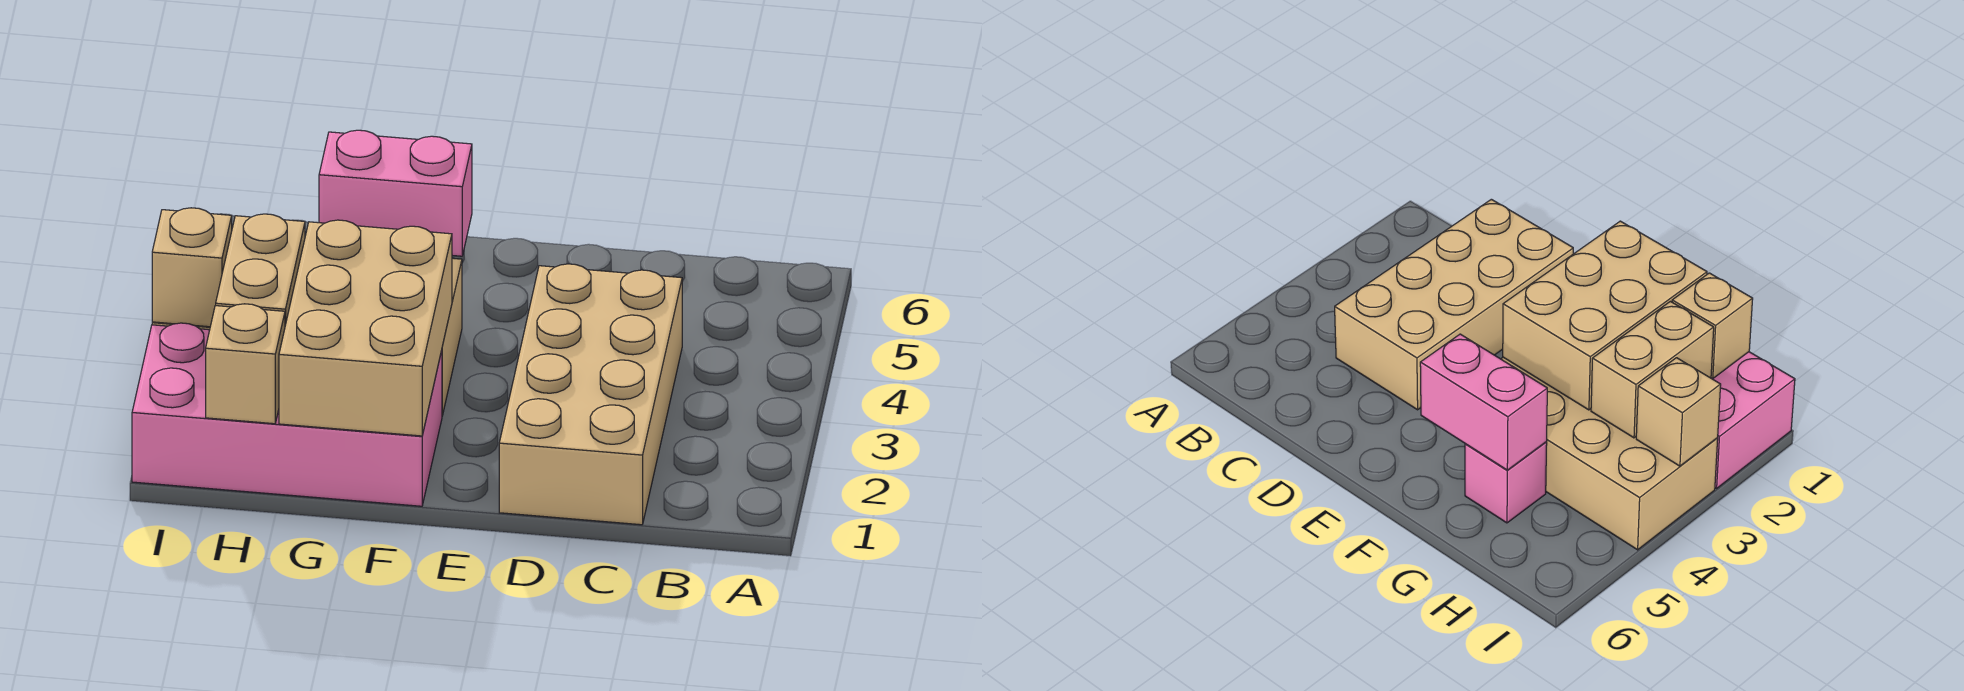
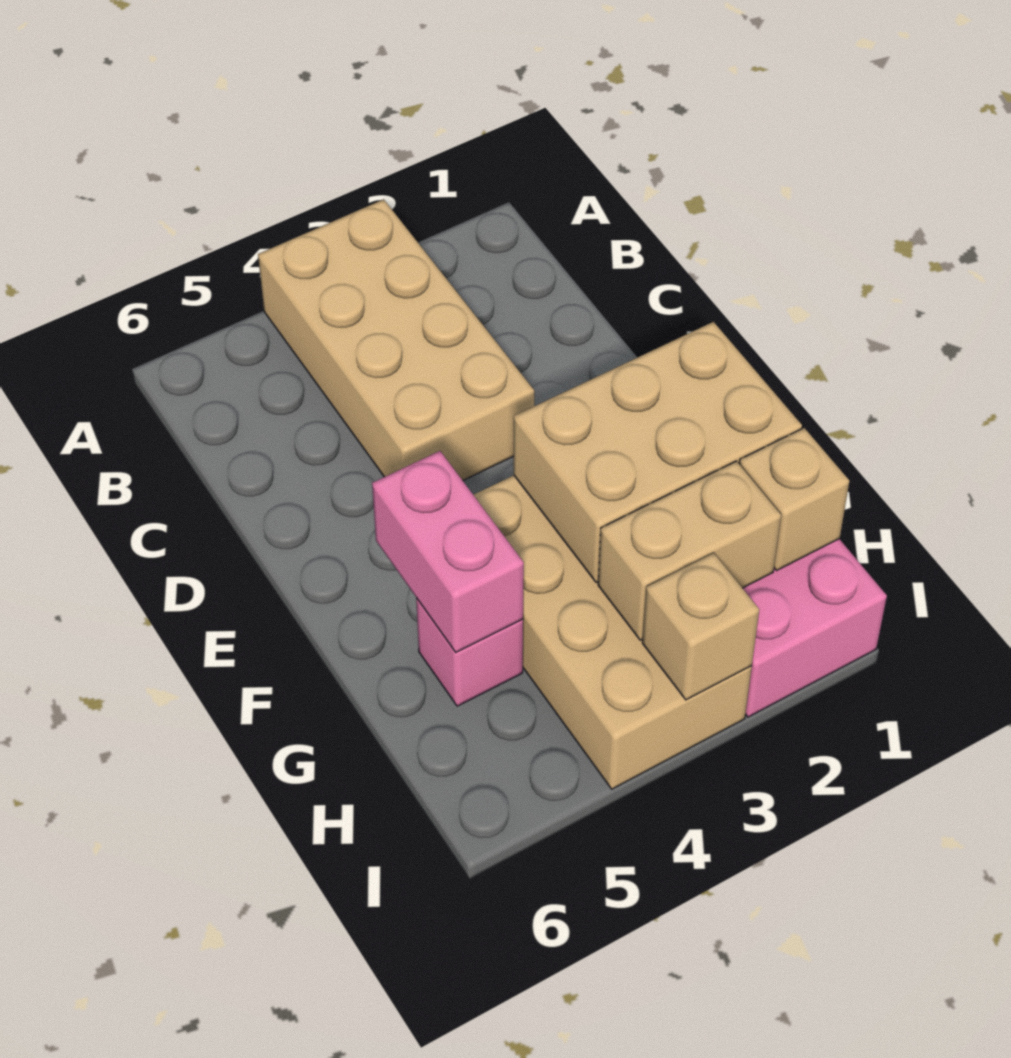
tan 2x4 brick [499,264,682,525] -> tan 2x4 brick turned to [258,199,534,480]

